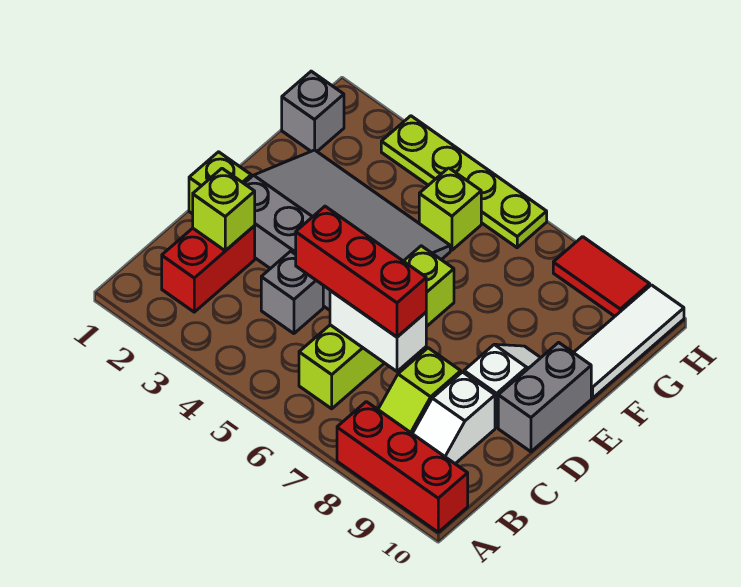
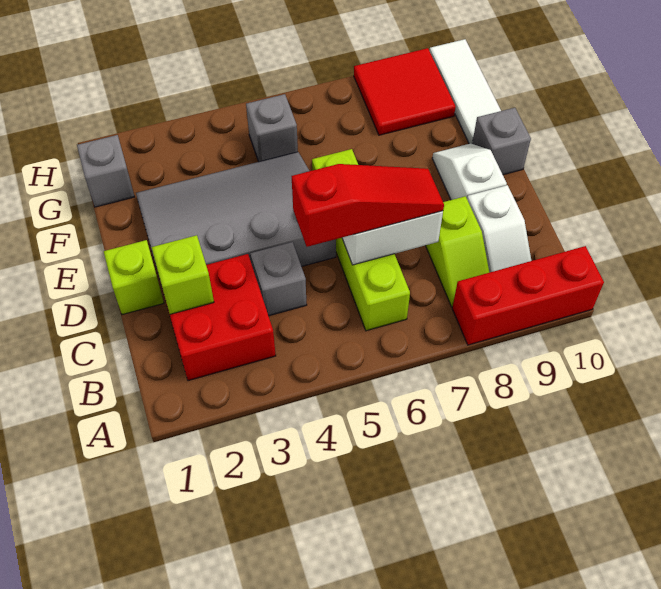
red 1x2 brick [162,226,255,312] -> red 2x2 brick [164,254,276,381]
red 1x3 brick [296,206,426,337] -> red 1x3 slope [292,164,444,247]
grey 1x2 brick [498,342,591,452] -> grey 1x1 brick [472,108,531,175]
lime 1x1 brick [419,168,481,250] -> grey 1x1 brick [246,94,298,162]
lime 1x4 plate [381,116,547,248] -> none
red 1x2 tile [553,237,650,316] -> red 2x2 tile [354,48,456,135]

